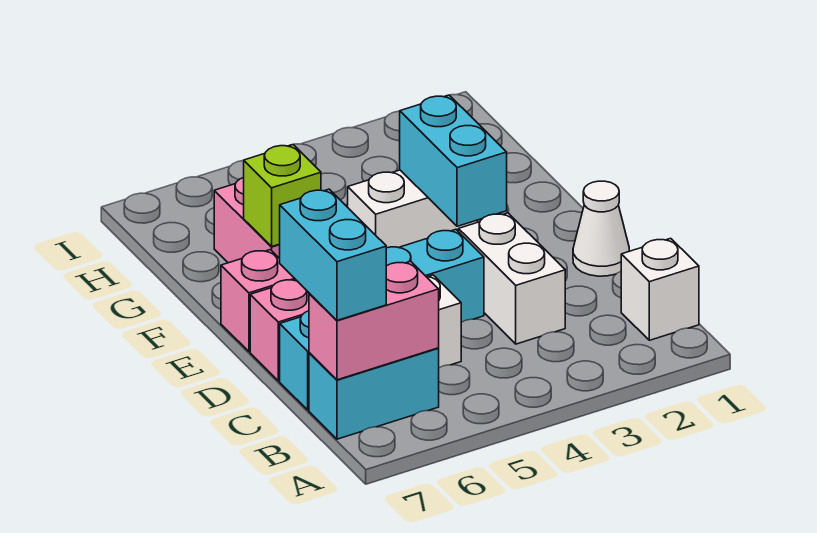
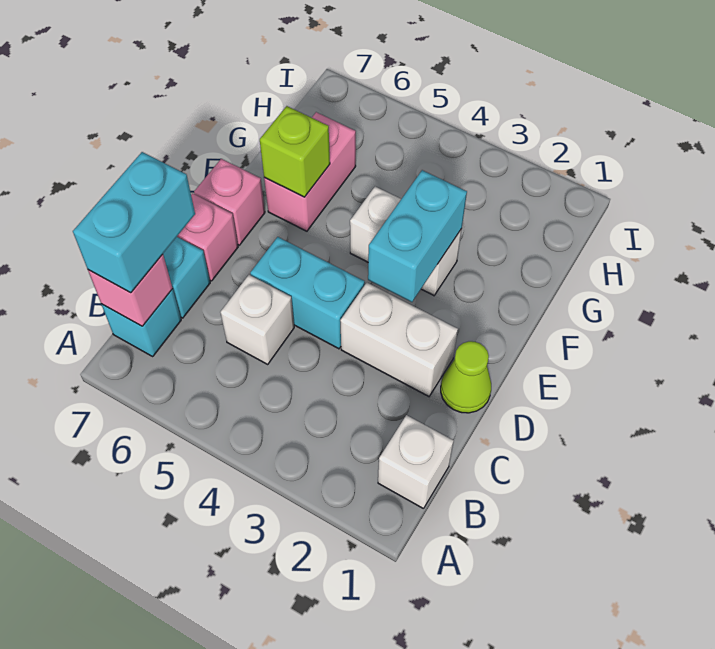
cyan 1x2 brick [309,348,439,439] -> cyan 1x1 brick [101,289,181,356]
pink 1x2 brick [309,261,439,380] -> pink 1x1 brick [88,254,173,326]
white 1x2 brick [458,213,565,344] -> white 1x2 brick turned to [340,283,458,397]
white 1x1 cone [573,181,629,276] -> lime 1x1 cone [441,341,491,413]

